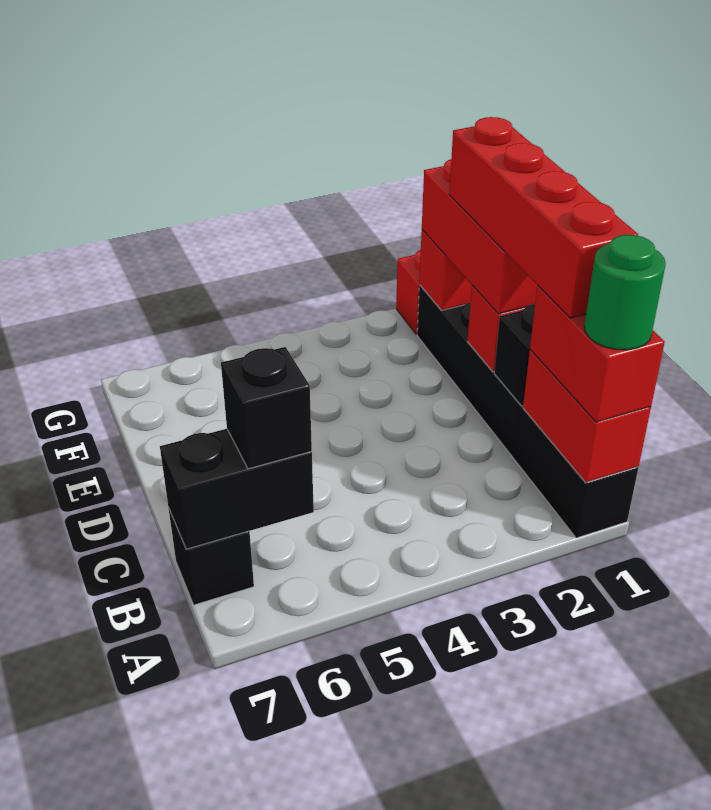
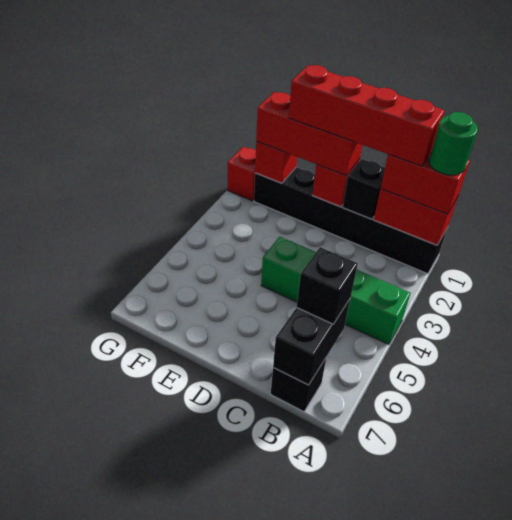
none -> green 1x4 brick [261,237,410,344]

